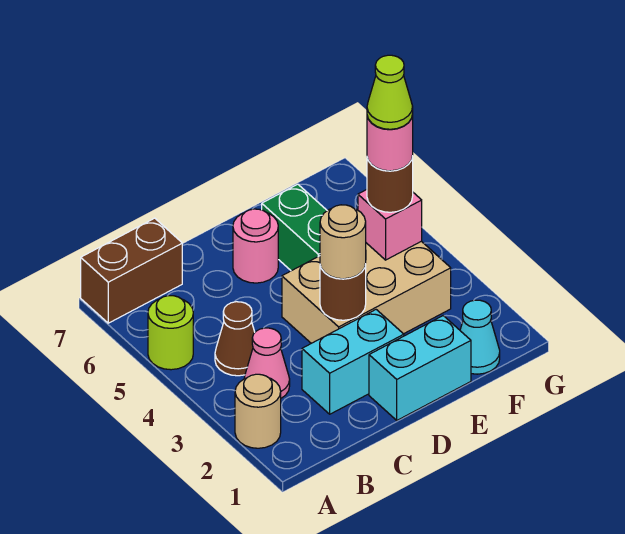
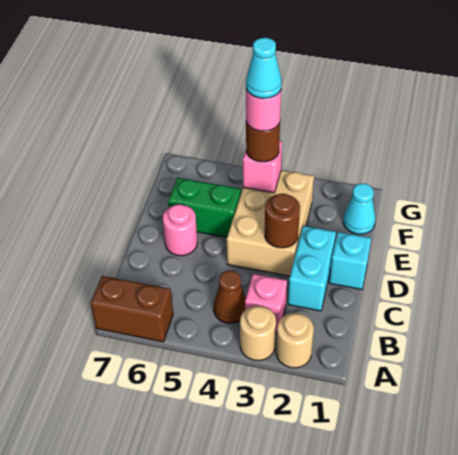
lime 1x1 round brick [148,296,193,370] -> none
brown 1x2 brick [81,218,182,323] -> brown 1x2 brick turned to [91,276,173,342]
pink 1x1 cone [244,328,290,398] -> pink 1x1 brick [245,274,287,333]
cyan 1x2 brick [369,316,471,420] -> cyan 1x1 brick [329,232,371,289]
tan 1x1 round brick [320,205,366,279] -> tan 1x1 round brick moved to [240,306,276,361]
lime 1x1 cone [367,55,413,129] -> cyan 1x1 cone [246,38,282,98]

